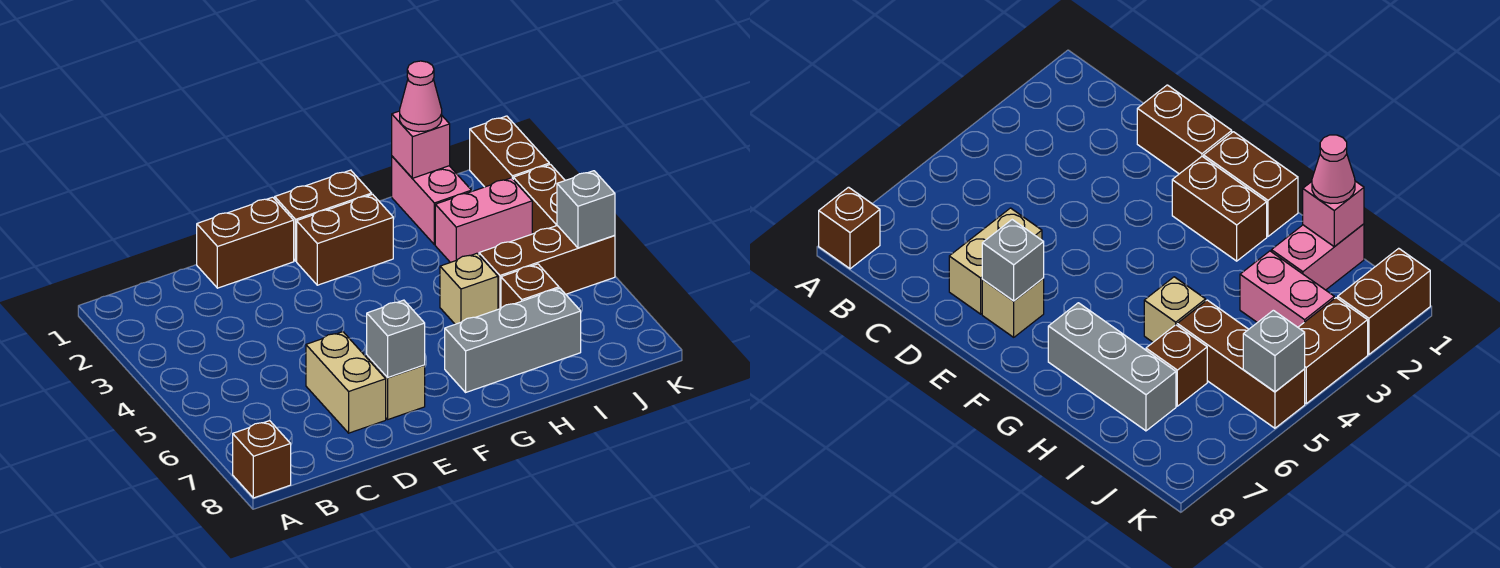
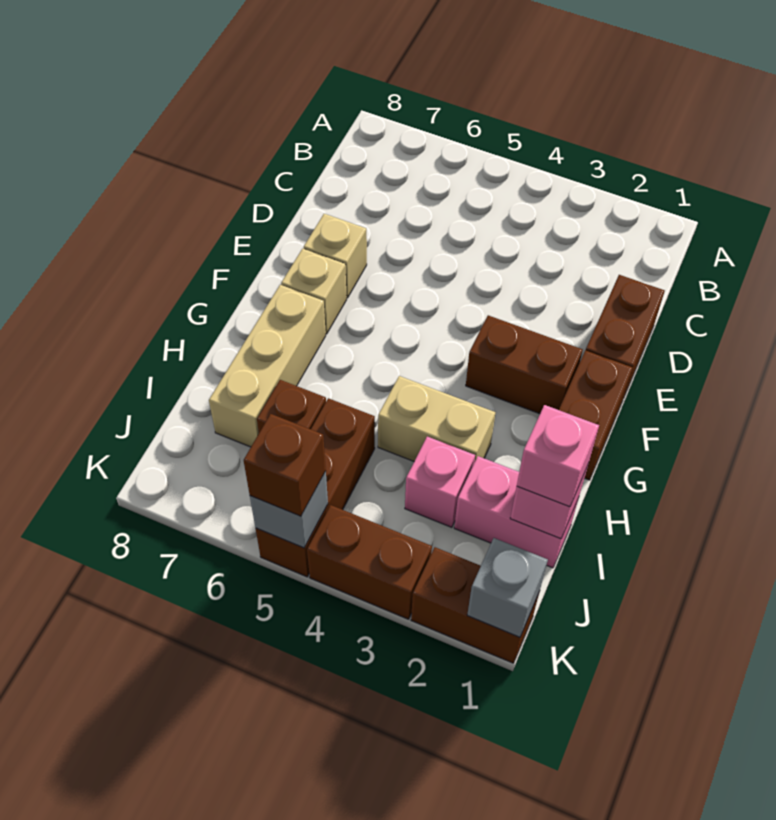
brown 1x1 brick [233,421,291,498] -> brown 1x1 brick moved to [244,414,326,516]
tan 1x2 brick [306,332,386,433] -> tan 1x2 brick moved to [378,376,495,462]
grey 1x1 brick [367,300,425,378] -> grey 1x1 brick moved to [467,538,548,637]
brown 1x2 brick [297,194,393,285] -> brown 1x2 brick turned to [466,315,583,414]
grey 1x3 brick [445,288,581,392] -> tan 1x3 brick [209,285,326,447]
tan 1x1 brick [440,253,498,324] -> tan 1x1 brick moved to [281,249,347,334]
pink 1x1 cone [400,61,442,132] -> pink 1x1 brick [517,405,599,507]
pink 1x2 brick [435,178,532,263] -> pink 1x1 brick [405,437,475,527]

